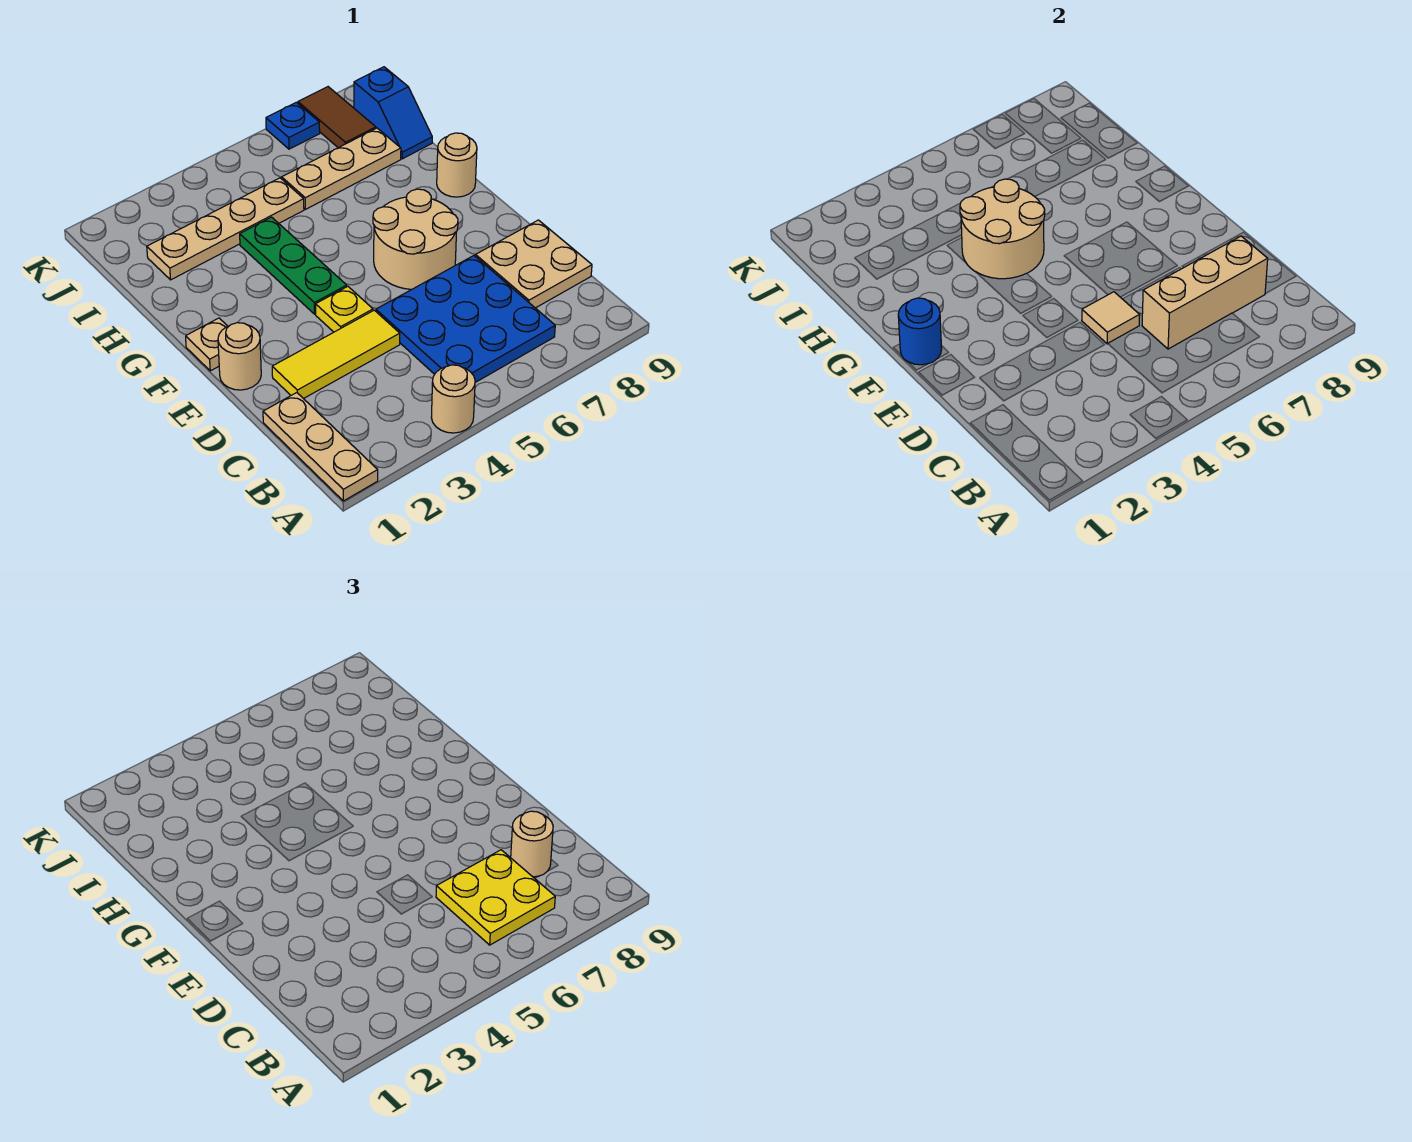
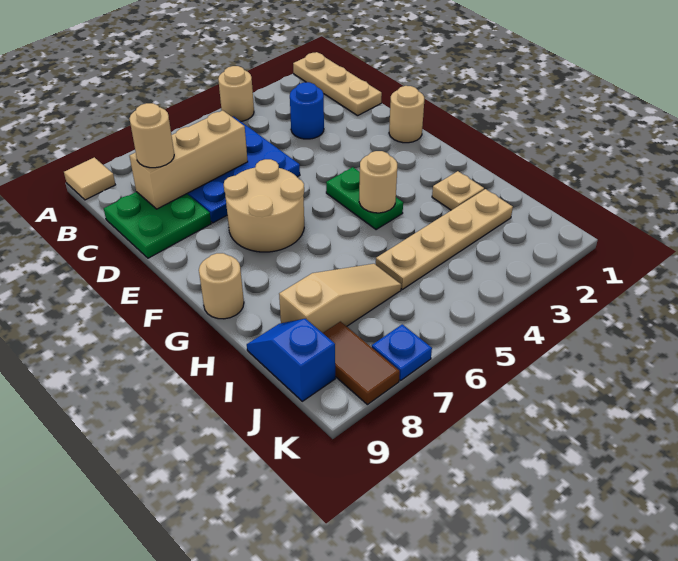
yellow 2x2 plate [436,850,555,945] -> none
tan 2x2 plate [476,220,592,308] -> green 2x2 plate [104,192,211,258]
yellow 1x3 tile [272,310,400,399] -> none
tan 1x1 tile [1082,292,1140,344] -> tan 1x1 tile moved to [64,157,115,200]
yellow 1x1 plate [316,287,373,332] -> none
tan 1x1 plate [186,318,227,371] -> tan 1x1 plate moved to [432,171,484,210]
blue 1x1 round brick [898,298,942,365] -> blue 1x1 round brick moved to [290,82,324,139]
green 1x3 plate [240,217,347,314] -> green 1x2 plate [326,167,403,230]
tan 2x2 round brick [960,179,1045,279] -> tan 1x1 round brick [359,151,397,213]
tan 1x3 plate [282,128,401,209] -> tan 1x3 slope [279,264,401,333]

